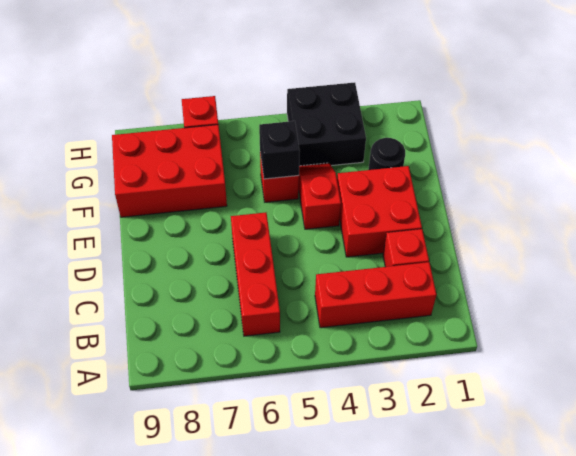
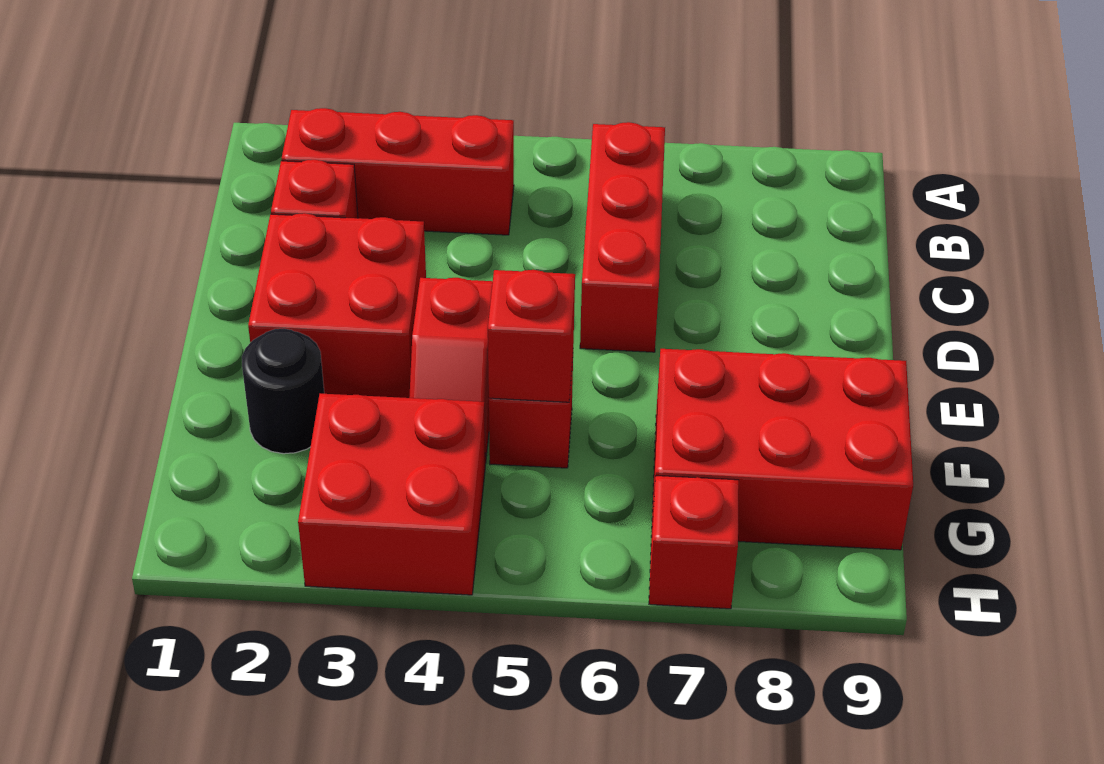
black 1x1 brick [259,121,300,179] -> red 1x1 brick [488,270,575,402]
black 2x2 brick [287,82,366,166] -> red 2x2 brick [298,394,485,595]

